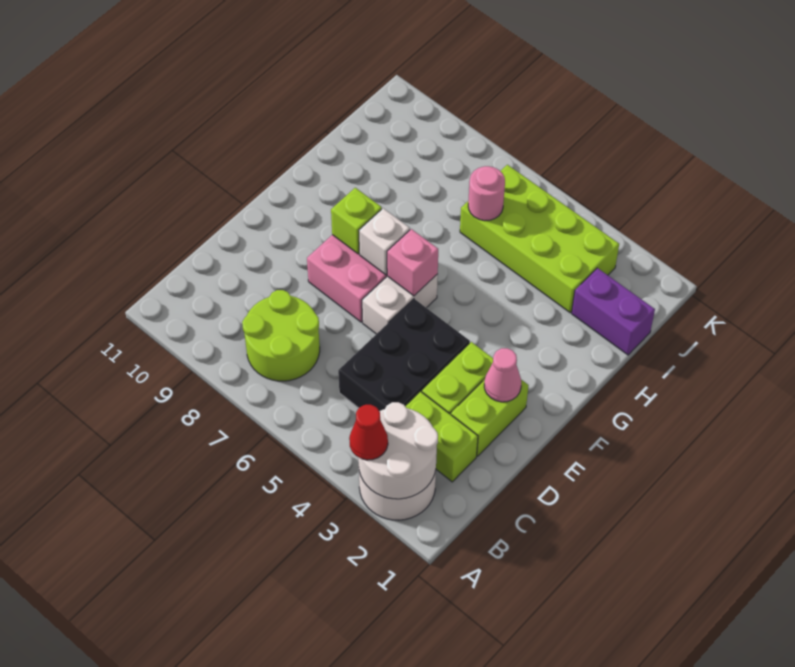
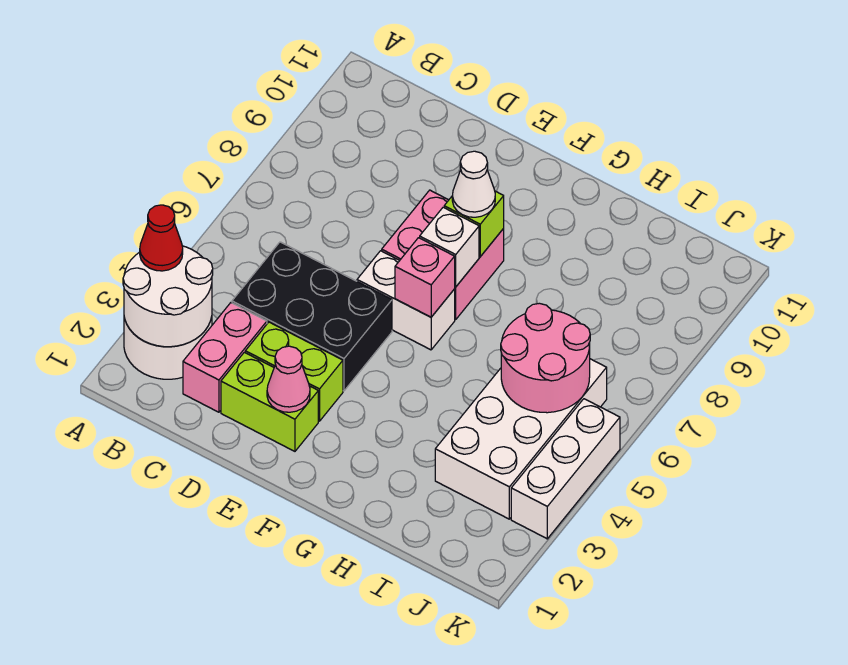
lime 2x2 round brick [242,290,320,381] -> none
lime 1x2 brick [405,391,478,482] -> pink 1x2 brick [183,303,267,412]
none -> white 1x1 cone [452,151,495,217]
purple 1x2 brick [572,268,655,355] -> none
lime 2x4 brick [460,165,619,313] -> white 2x4 brick [435,359,607,519]
pink 1x1 round brick [468,166,505,221] -> pink 2x2 round brick [501,303,590,413]
none -> white 1x3 brick [511,399,620,539]

